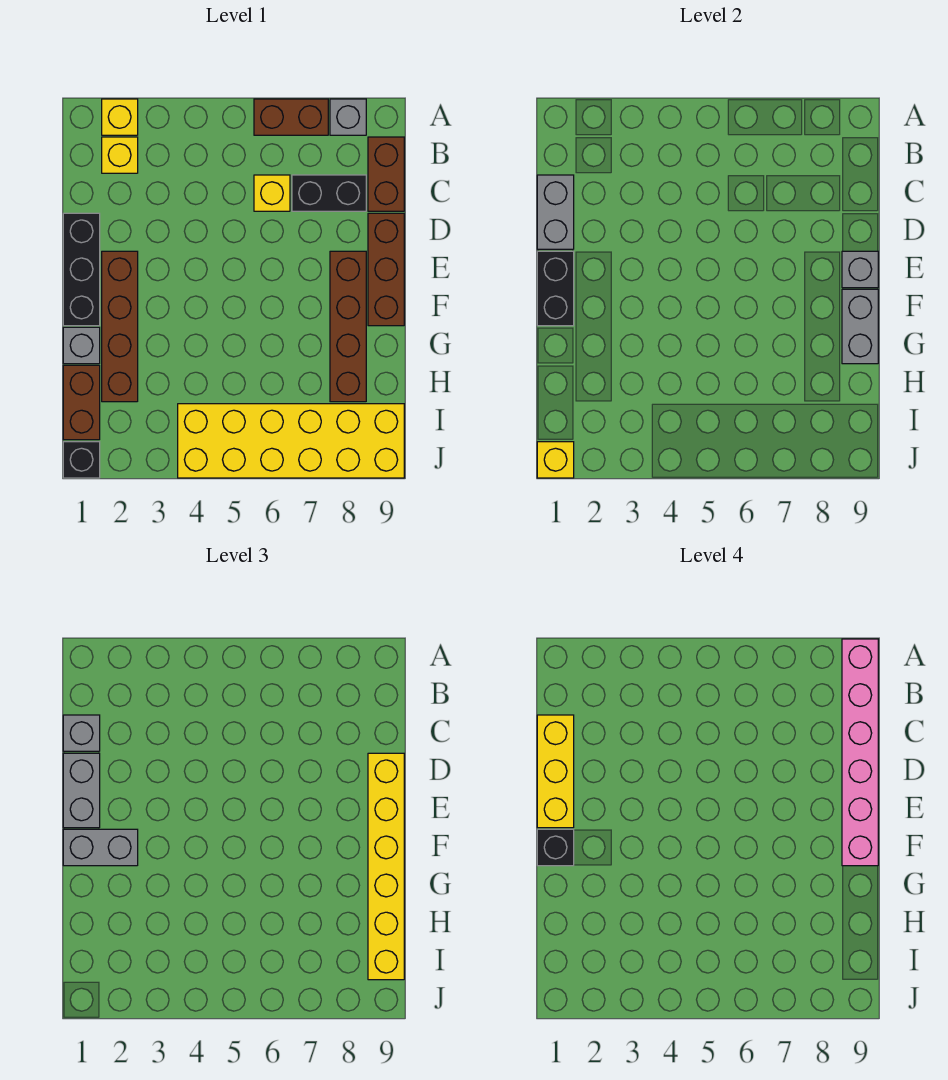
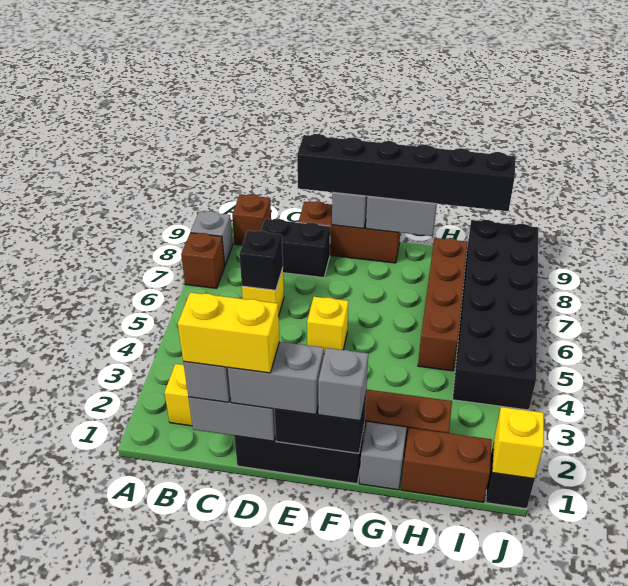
yellow 1x1 brick [102,99,138,135] -> yellow 1x1 brick moved to [307,297,348,353]
brown 1x2 brick [254,99,328,135] -> brown 1x1 brick [181,233,225,288]
pink 1x6 brick [842,639,878,866] -> none
brown 1x2 brick [368,137,404,211] -> brown 1x1 brick [232,194,271,245]
yellow 1x3 brick [537,715,574,828] -> yellow 1x2 brick [178,292,279,373]
black 1x2 brick [292,175,366,211] -> black 1x2 brick turned to [261,219,330,278]
yellow 1x6 brick [368,753,404,980] -> black 1x6 brick [297,134,516,211]
brown 1x4 brick [330,251,366,402] -> brown 1x4 brick turned to [418,238,467,371]
grey 1x2 brick [63,829,138,866] -> grey 1x1 brick [318,348,368,421]
black 1x1 brick [537,829,574,866] -> black 1x1 brick moved to [239,231,283,290]
yellow 2x6 brick [178,404,404,478] -> black 2x6 brick [453,220,538,410]

